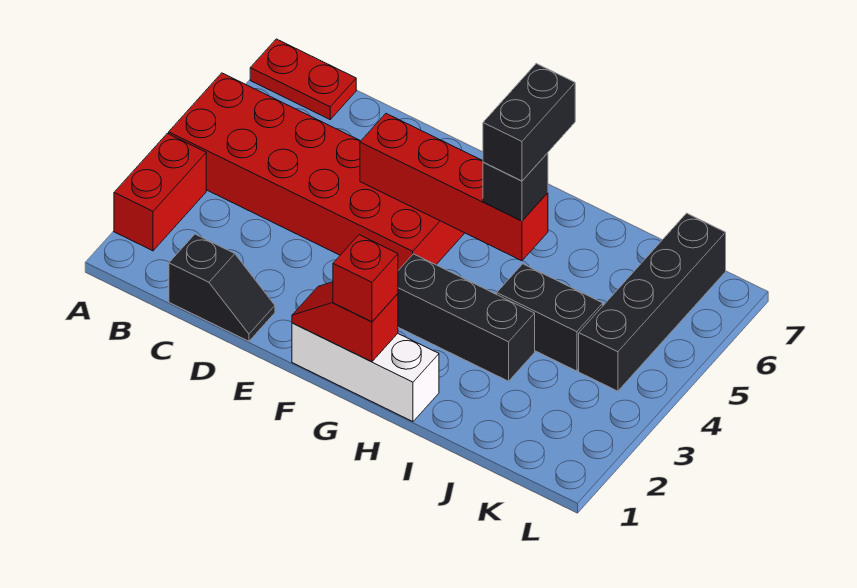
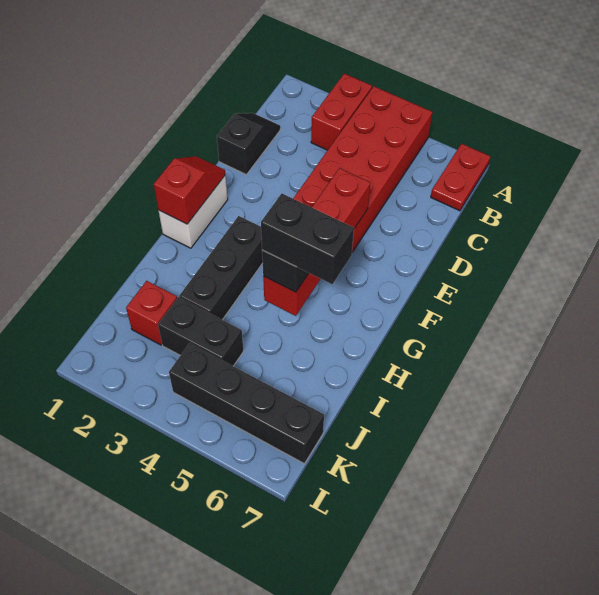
red 1x2 brick [114,133,206,251] -> red 1x2 brick turned to [311,73,372,150]
black 1x2 slope [169,234,275,341] -> black 1x2 slope turned to [217,113,280,175]
white 1x3 brick [292,323,439,422] -> white 1x2 brick [158,175,228,248]
red 1x1 brick [333,235,398,322] -> red 1x1 brick moved to [126,281,177,345]
black 1x2 brick [497,264,603,371] -> black 1x2 brick turned to [158,297,243,366]

